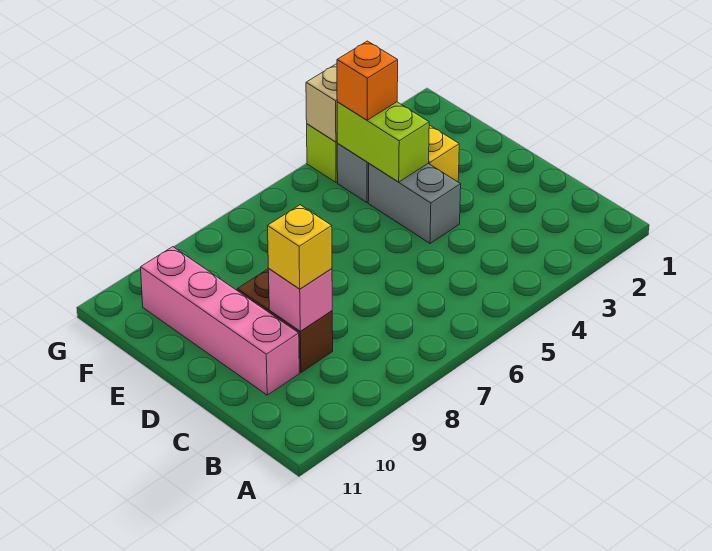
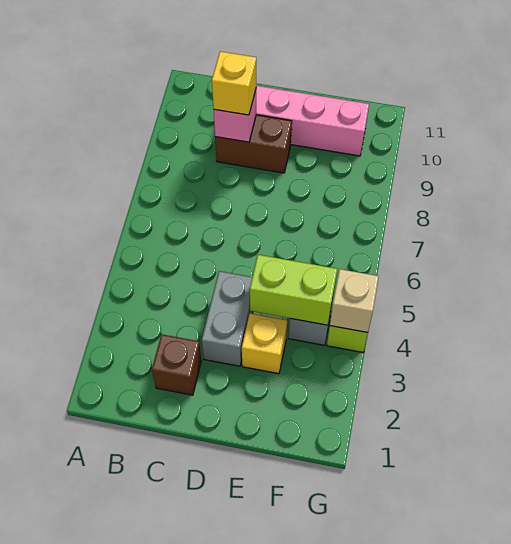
none -> brown 1x1 brick [152,334,201,395]
grey 1x2 brick [368,164,461,243] -> grey 1x2 brick turned to [202,271,253,366]
orange 1x1 brick [337,41,398,120] -> none

